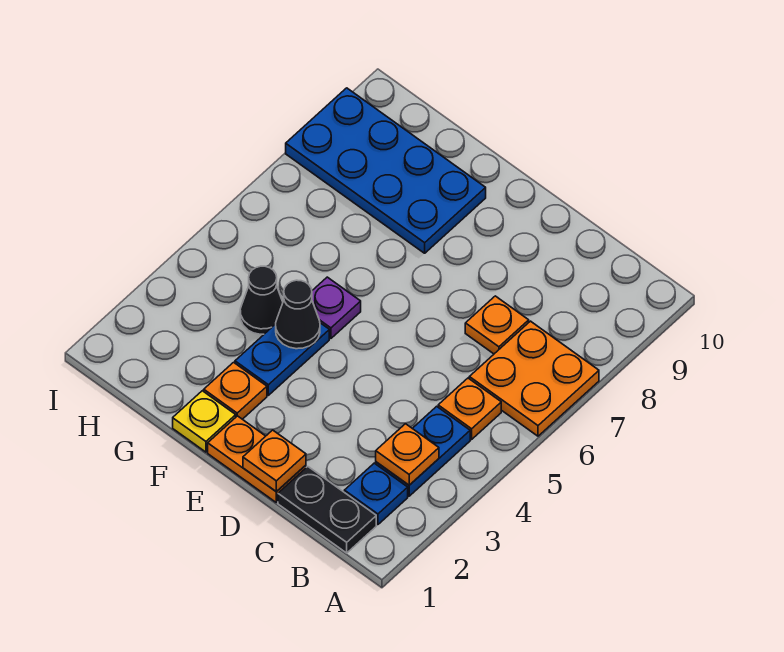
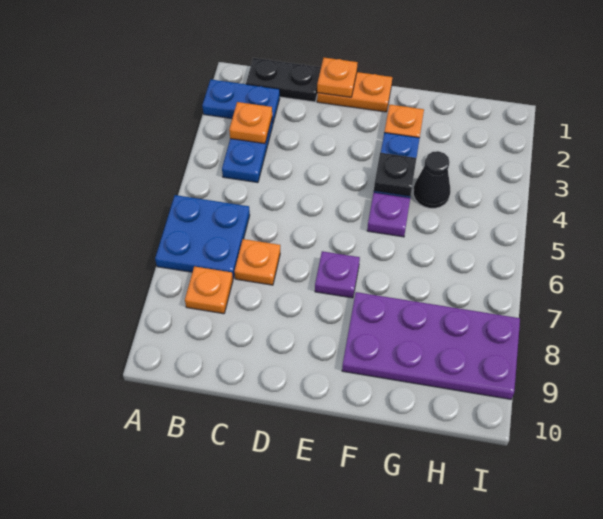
orange 2x2 plate [469,321,599,436] -> blue 2x2 plate [155,195,250,278]
blue 1x1 plate [344,463,408,525] -> blue 1x2 plate [202,79,280,123]
orange 1x1 plate [438,378,501,439] -> orange 1x1 plate moved to [185,266,233,314]
none -> purple 1x1 plate [315,251,360,298]
yellow 1x1 plate [173,391,236,452] -> none
black 1x1 cone [276,280,320,349] -> black 1x1 plate [374,153,417,196]
blue 2x4 plate [286,88,486,253] -> purple 2x4 plate [342,292,520,399]

